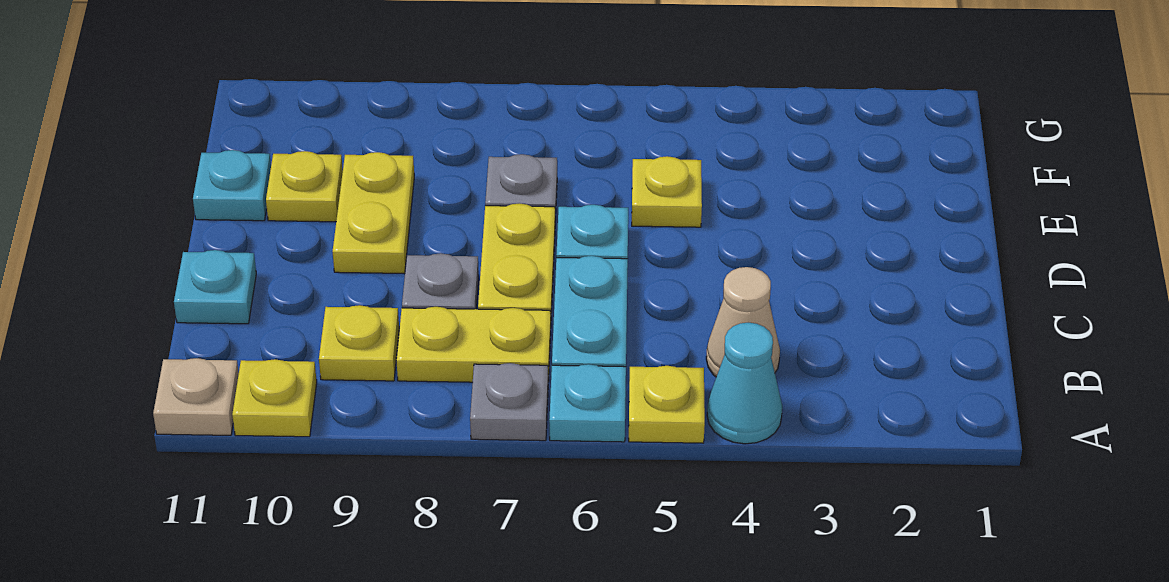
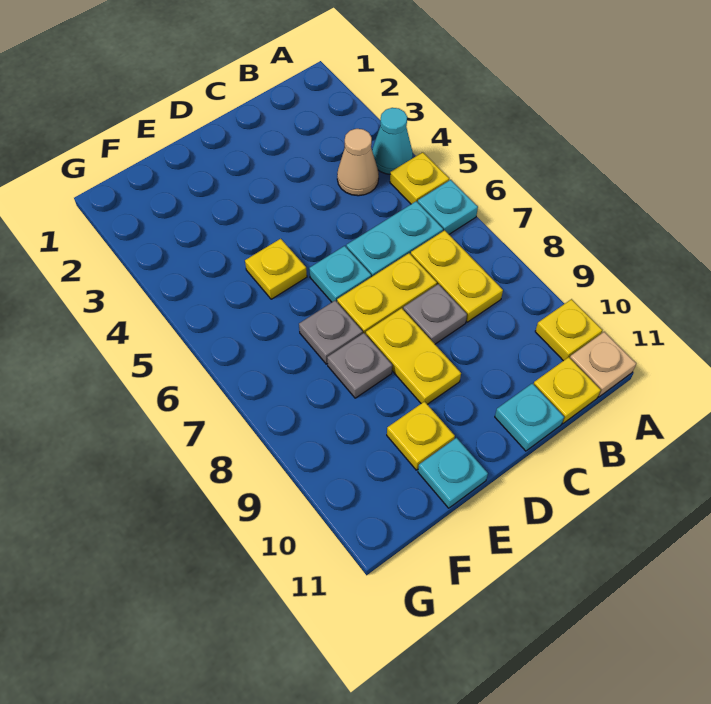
grey 1x1 plate [470,363,548,441] -> grey 1x1 plate moved to [327,333,392,398]
yellow 1x1 plate [319,305,399,381] -> yellow 1x1 plate moved to [534,357,601,424]
yellow 1x2 plate [333,152,414,274] -> yellow 1x2 plate turned to [366,308,461,404]

